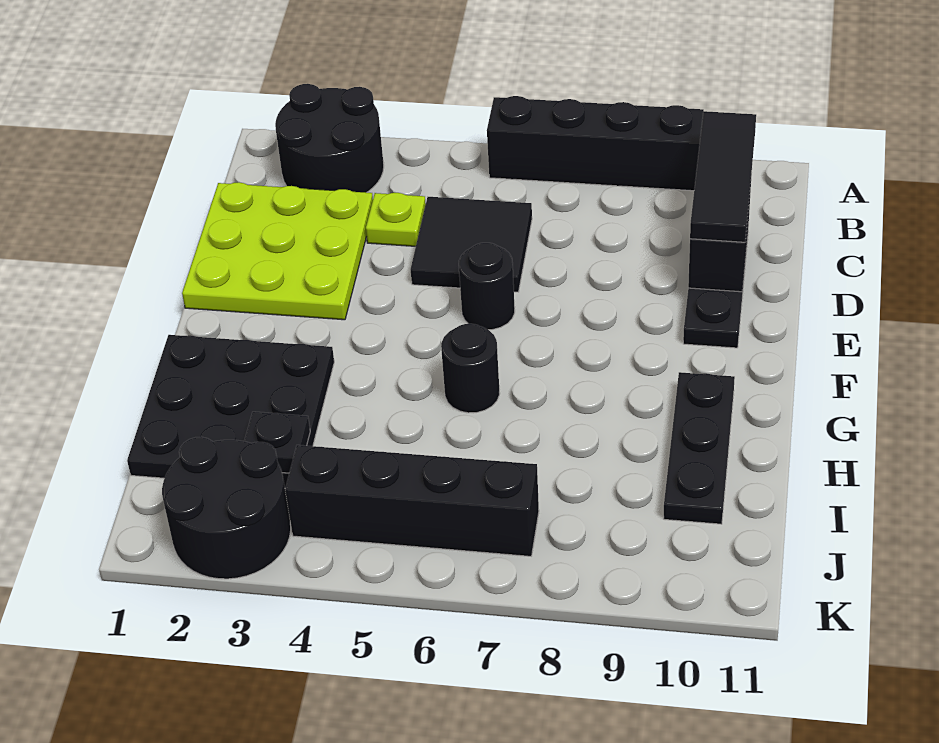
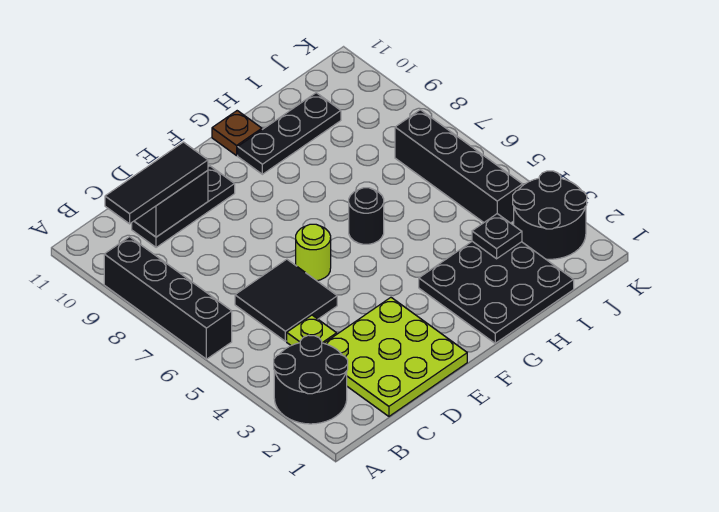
black 1x1 round brick [459,243,515,330] -> lime 1x1 round brick [296,224,331,281]
none -> brown 1x1 plate [212,111,262,156]

